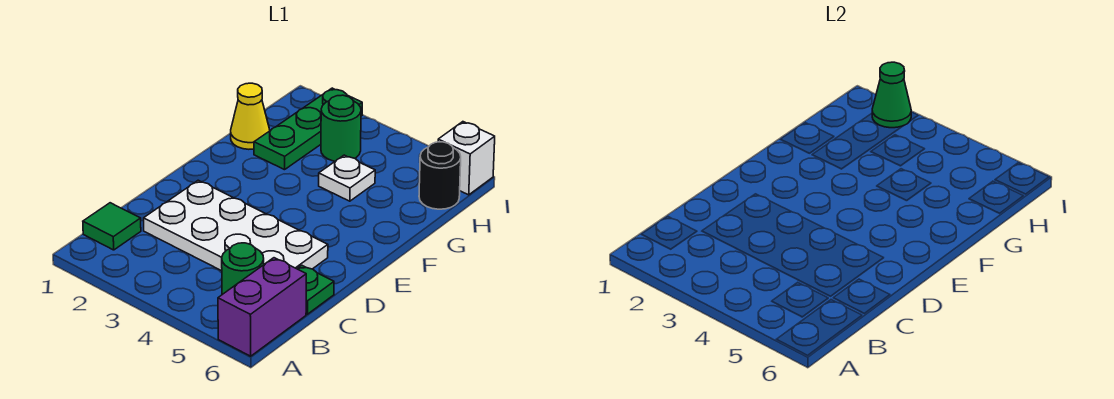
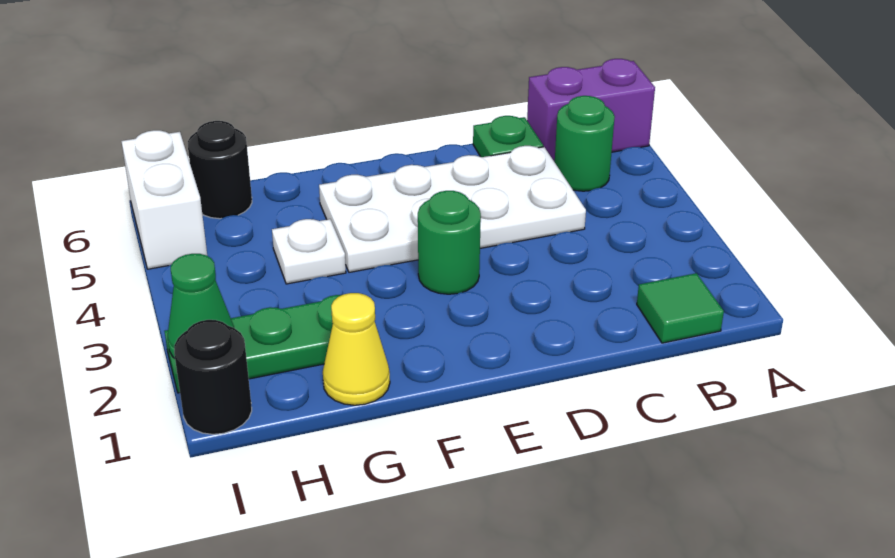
white 2x4 plate [144,180,328,271] -> white 2x4 plate turned to [319,146,586,272]
green 1x1 round brick [321,95,361,161] -> green 1x1 round brick moved to [418,191,481,294]
none -> black 1x1 round brick [174,320,252,434]
white 1x1 brick [438,122,495,195] -> white 1x2 brick [121,130,207,269]

